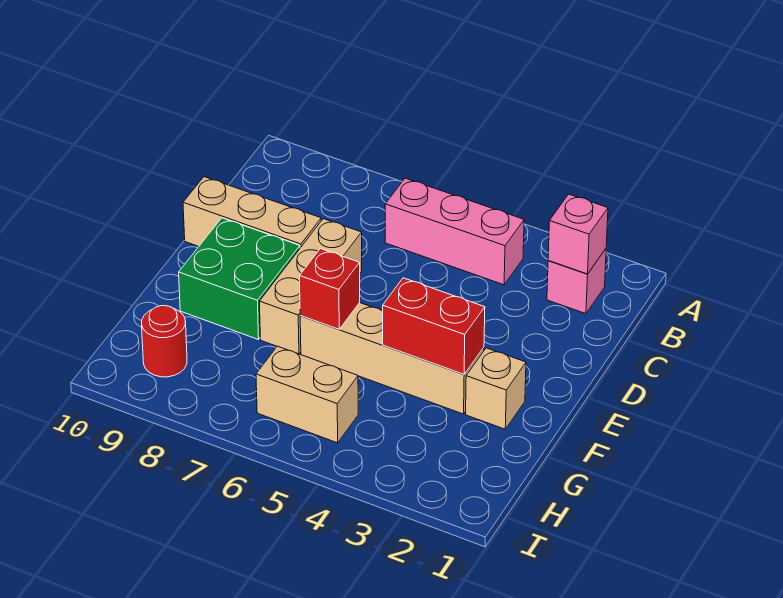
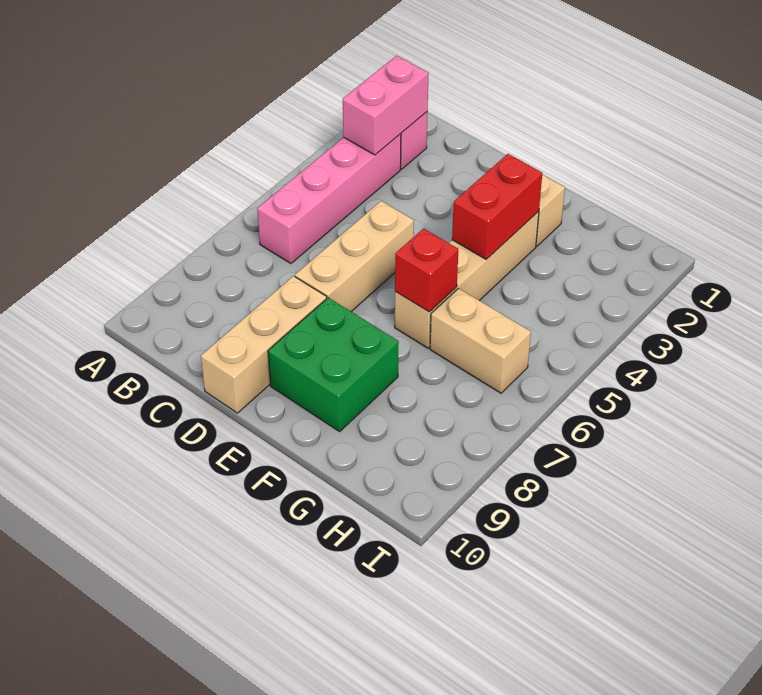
pink 1x1 brick [548,194,608,274] -> pink 1x2 brick [343,56,429,155]
pink 1x3 brick [385,178,524,285] -> pink 1x4 brick [257,134,401,264]
tan 1x3 brick [259,219,362,354] -> tan 1x3 brick turned to [295,201,414,311]
tan 1x2 brick [256,346,358,443] -> tan 1x2 brick turned to [430,288,531,393]
red 1x1 round brick [142,306,187,377] -> none

